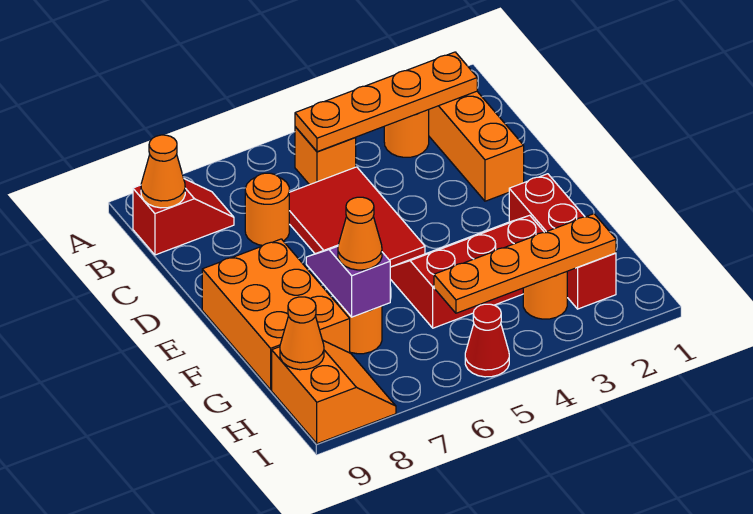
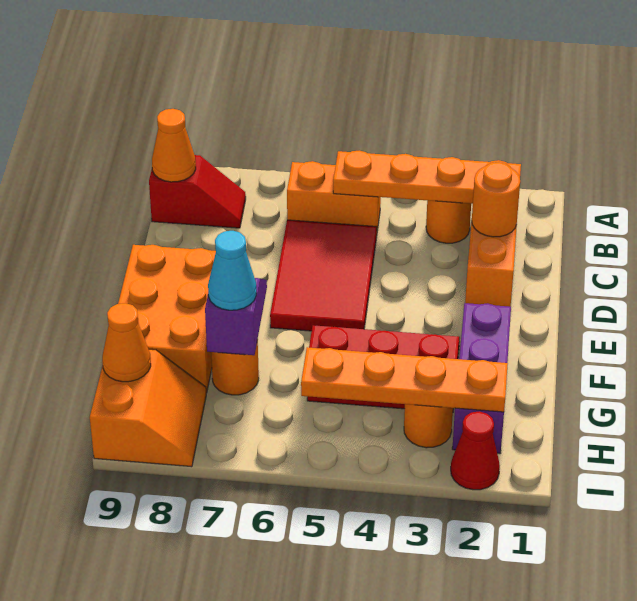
orange 1x1 brick [295,127,356,185] -> orange 1x2 brick [287,161,381,237]
orange 1x1 round brick [245,173,289,245] -> orange 1x1 round brick moved to [472,162,520,237]
red 1x3 brick [509,174,616,309] -> purple 1x3 brick [452,303,511,454]
orange 1x1 cone [338,197,382,270] -> cyan 1x1 cone [208,231,256,310]
red 1x1 cone [465,304,509,377] -> red 1x1 cone moved to [451,411,500,490]

